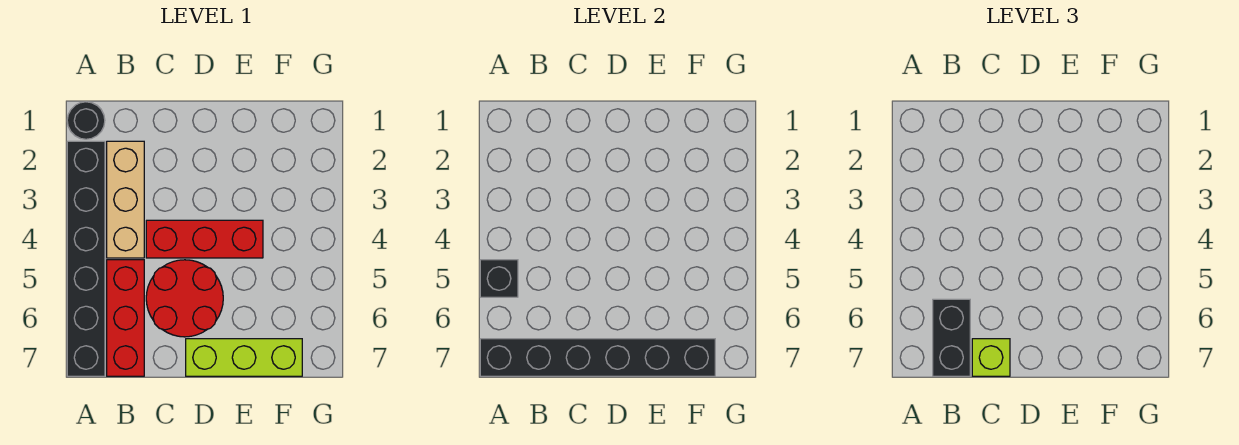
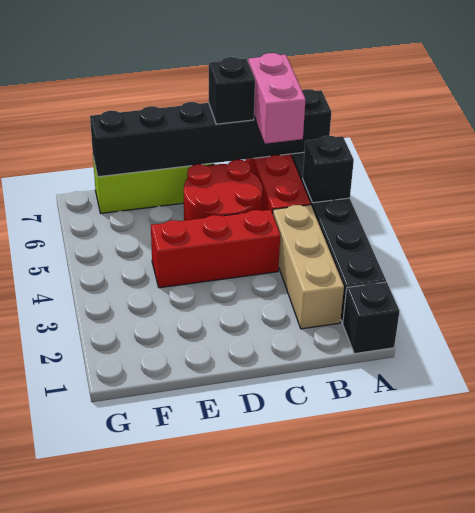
black 1x1 round brick [67,102,105,139] -> black 1x1 brick [343,282,400,354]
black 1x2 brick [933,299,970,376] -> pink 1x2 brick [248,53,306,144]
lime 1x1 brick [972,339,1010,376] -> black 1x1 brick [209,57,255,124]

